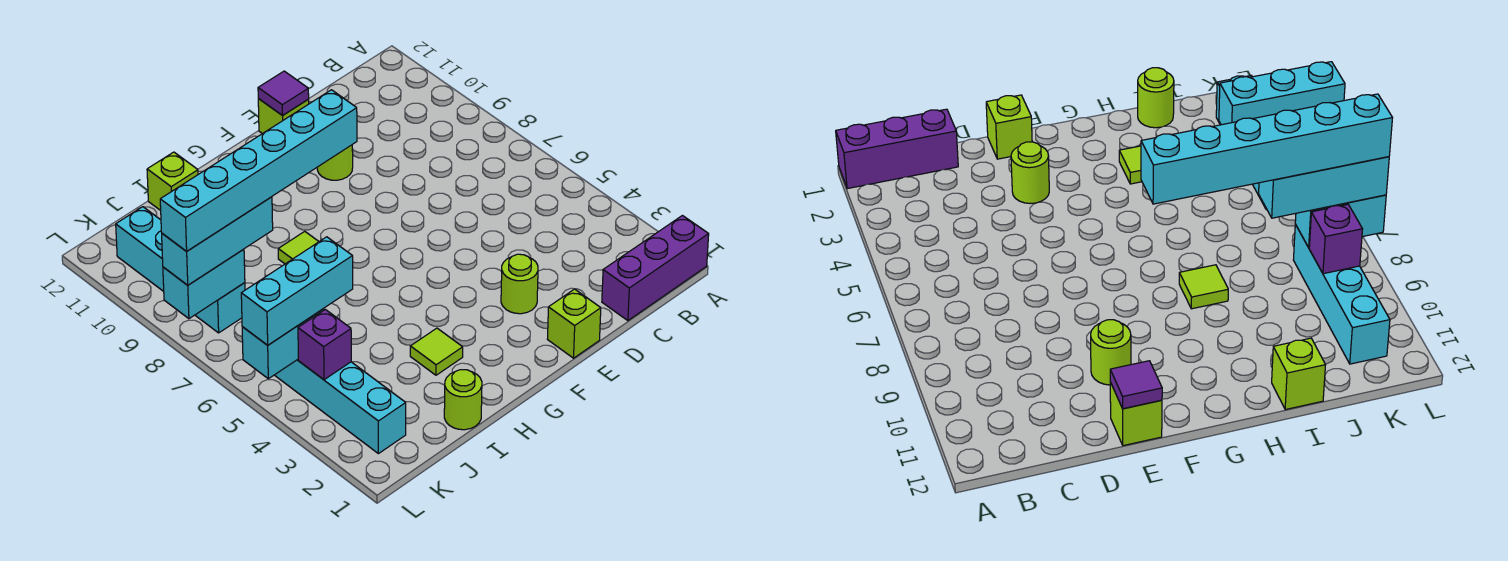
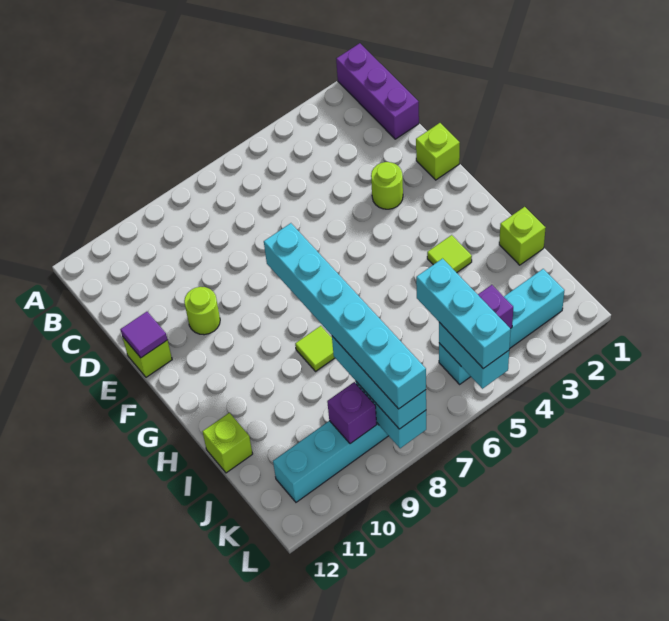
lime 1x1 round brick [444,370,482,430] -> lime 1x1 brick [499,207,546,265]

